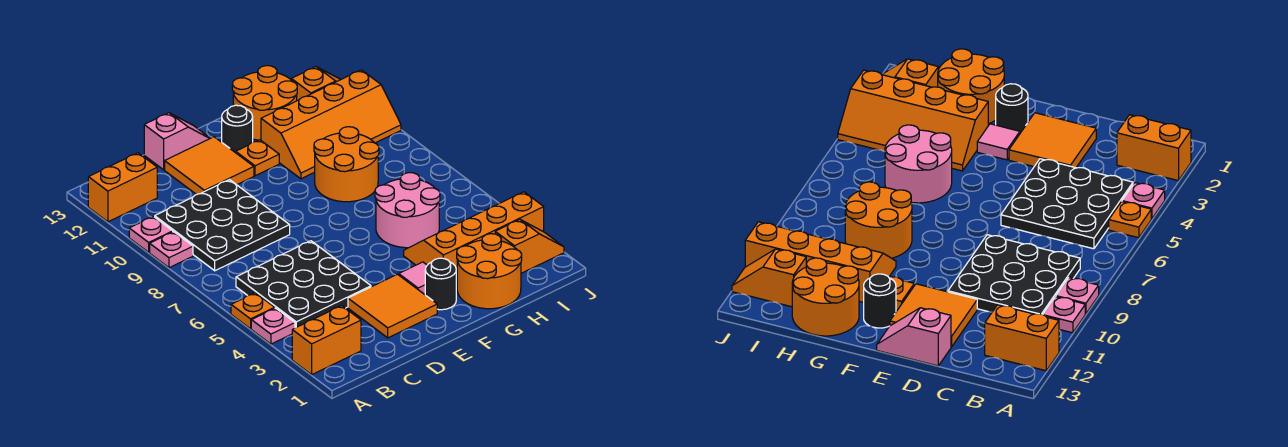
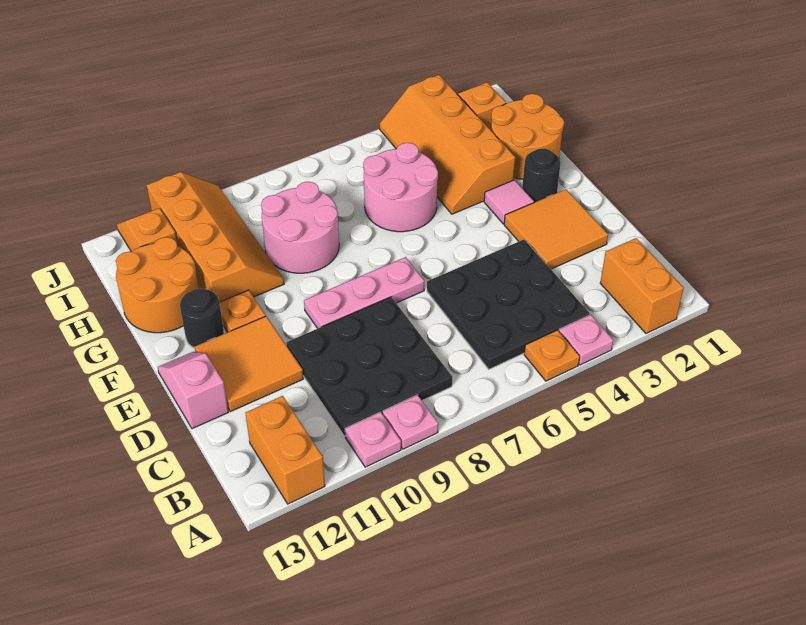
none -> pink 1x3 plate [304,257,424,328]
orange 2x2 round brick [314,127,379,202] -> pink 2x2 round brick [261,182,339,273]

